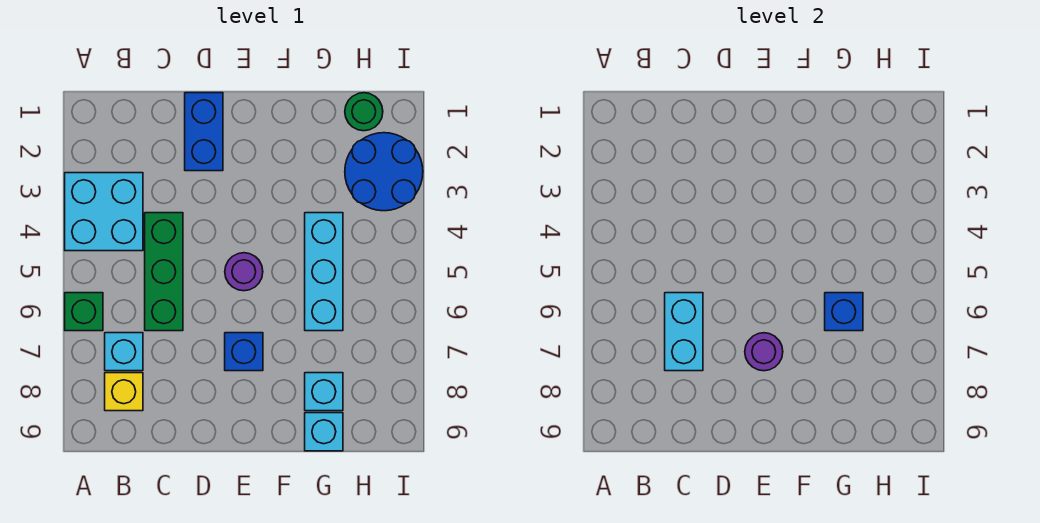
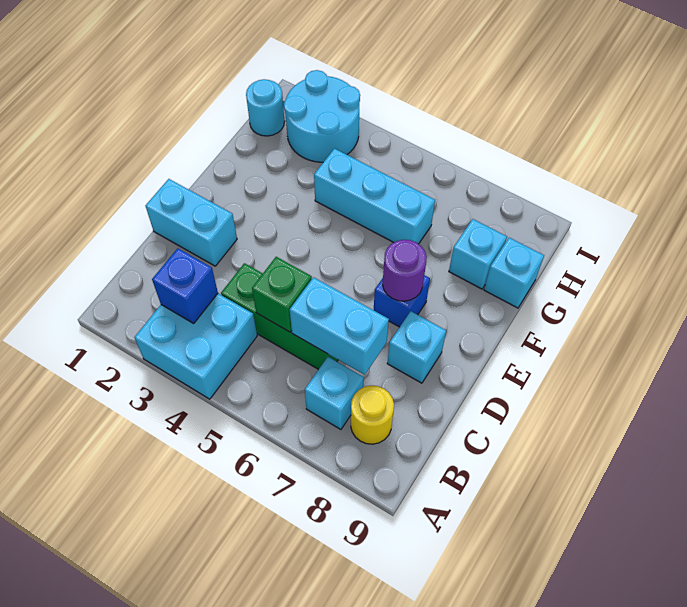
green 1x1 brick [65,293,103,331] -> green 1x1 brick moved to [252,257,312,332]
yellow 1x1 brick [105,373,143,411] -> yellow 1x1 round brick [351,386,394,444]
blue 1x2 brick [185,93,223,171] -> cyan 1x2 brick [145,179,237,266]
none -> cyan 1x1 brick [387,311,446,383]
purple 1x1 round brick [225,253,263,291] -> none
blue 1x1 brick [825,293,863,331] -> blue 1x1 brick moved to [152,248,218,323]
green 1x1 round brick [345,93,383,131] -> cyan 1x1 round brick [246,79,285,136]
blue 2x2 round brick [345,133,423,211] -> cyan 2x2 round brick [284,70,360,162]

